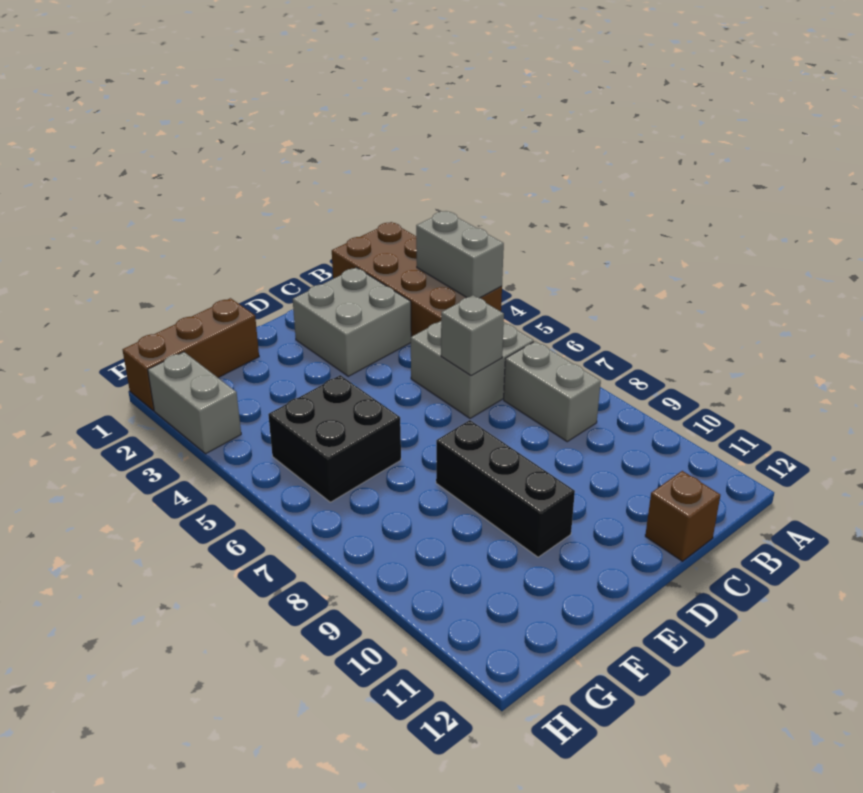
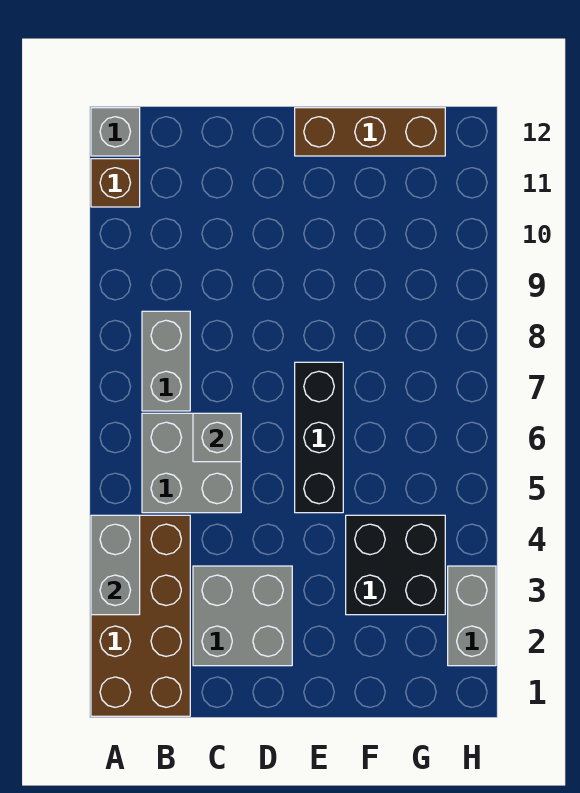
none -> grey 1x1 brick [91,108,140,156]
brown 1x1 brick [645,471,720,561] -> brown 1x1 brick moved to [91,159,140,207]
black 1x3 brick [436,420,575,557] -> black 1x3 brick moved to [295,362,343,513]
brown 1x3 brick [123,298,259,410] -> brown 1x3 brick moved to [295,108,445,156]
black 2x2 brick [268,375,401,502] -> black 2x2 brick moved to [346,515,445,615]

